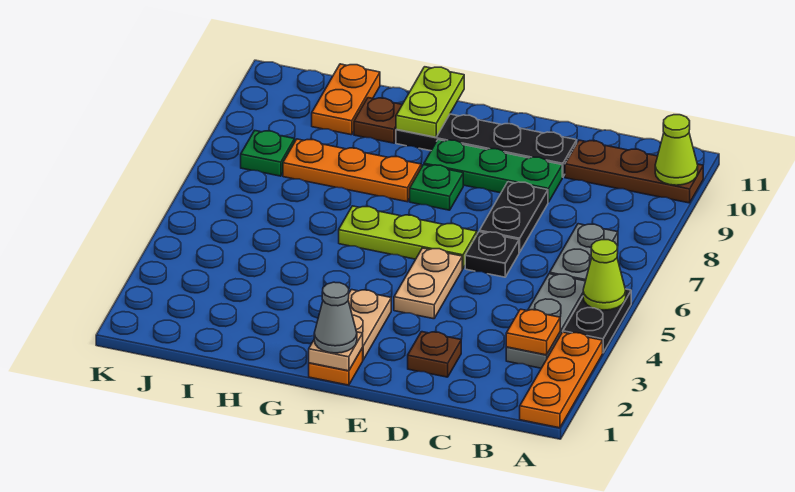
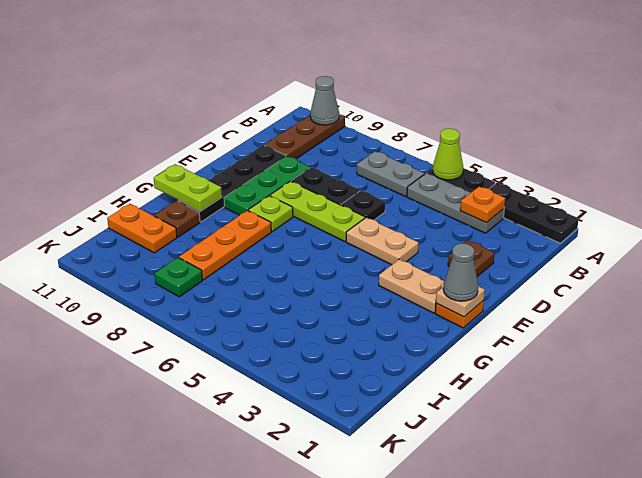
orange 1x3 plate [520,332,603,428] -> black 1x3 plate [489,183,579,243]
lime 1x1 cone [655,115,698,185] -> grey 1x1 cone [310,76,339,125]
lime 1x3 plate [339,206,477,269] -> lime 1x3 plate turned to [270,181,365,242]
green 1x1 plate [410,165,463,210] -> lime 1x1 plate [248,196,293,231]

